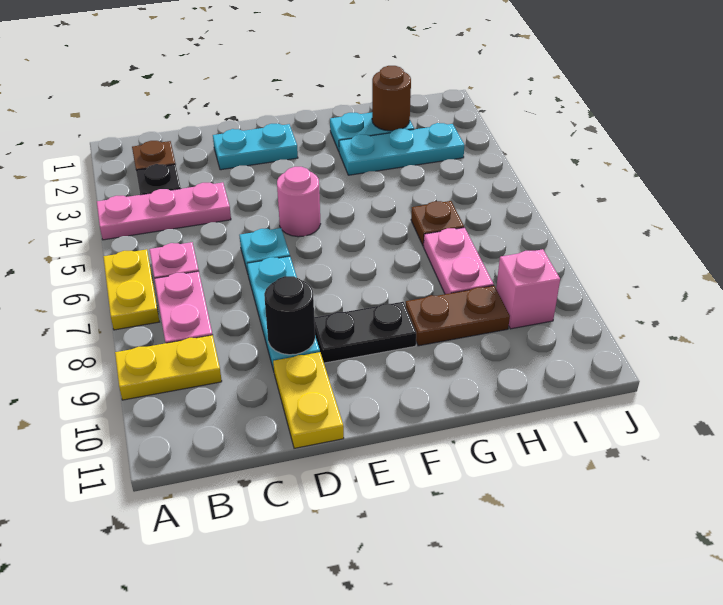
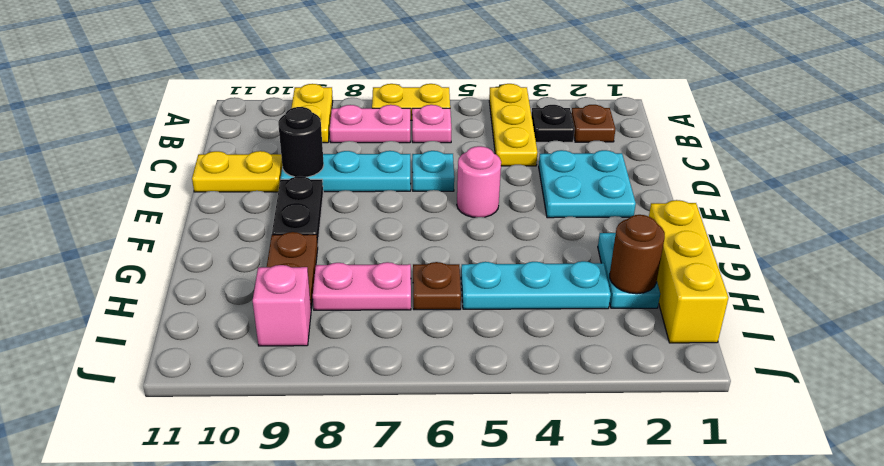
pink 1x3 plate [97,182,231,240] -> yellow 1x3 plate [489,84,538,166]
cyan 1x2 plate [213,124,298,170] -> cyan 2x2 plate [539,150,636,218]
none -> yellow 1x3 brick [649,200,728,343]
cyan 1x3 plate [339,123,465,175] -> cyan 1x3 plate turned to [461,261,611,309]

